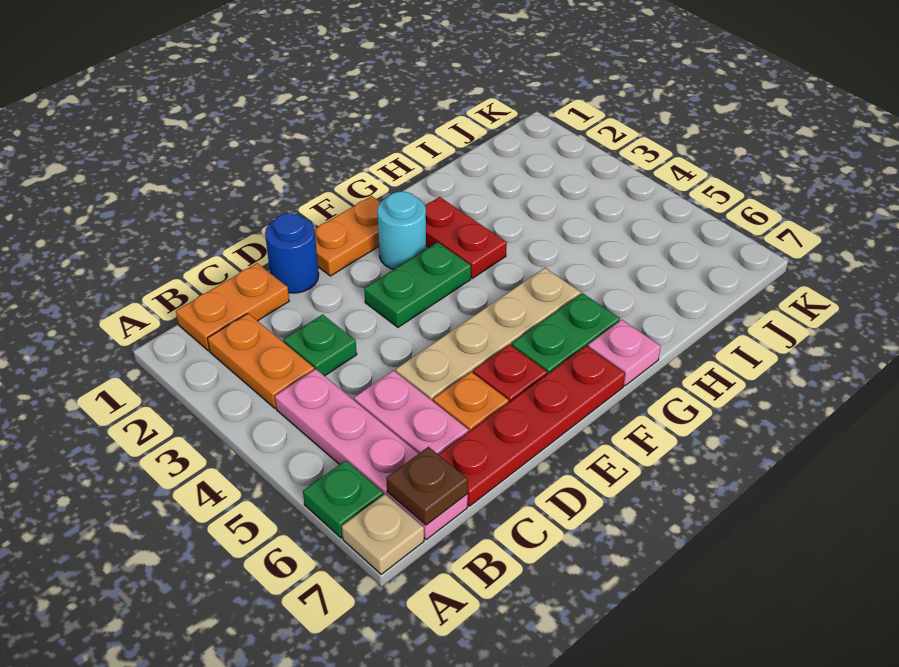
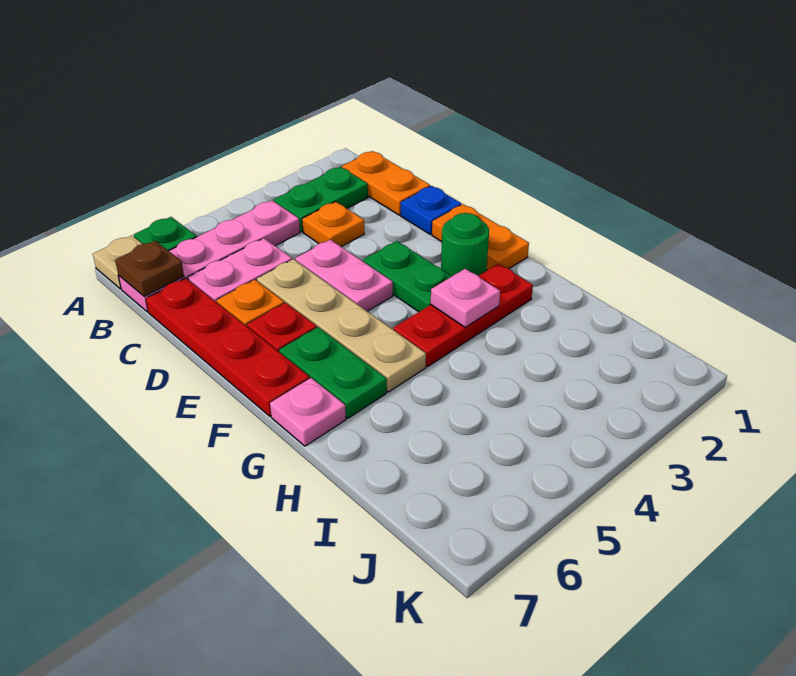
orange 1x2 plate [208,314,314,408] -> green 1x2 plate [274,167,368,232]
green 1x1 plate [283,315,357,376] -> orange 1x1 plate [302,202,364,247]
blue 1x1 round brick [265,213,319,293] -> blue 1x1 plate [401,186,462,235]
none -> pink 1x2 plate [295,239,393,311]
cyan 1x1 round brick [377,192,426,269] -> green 1x1 round brick [441,213,489,276]
red 1x2 plate [425,197,507,278] -> red 1x3 plate [393,264,533,367]
none -> pink 1x1 plate [431,269,500,327]

